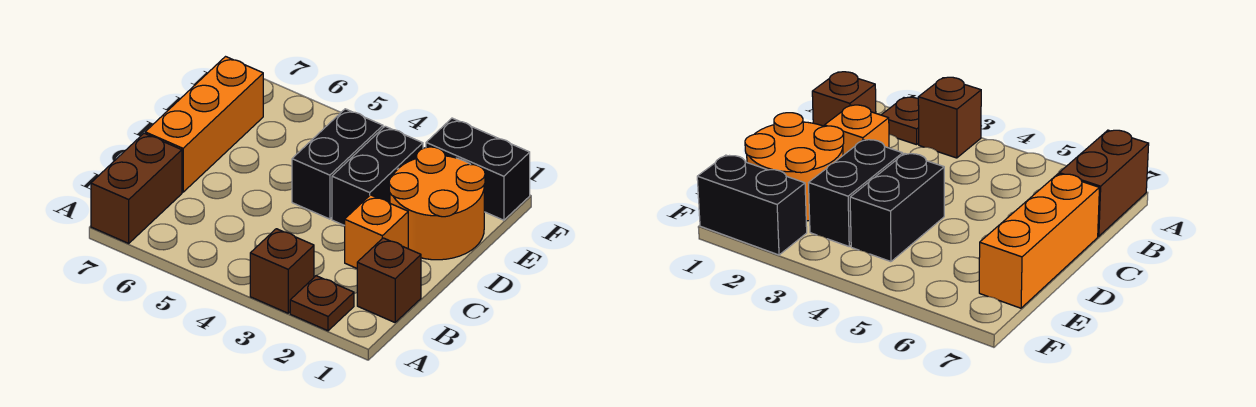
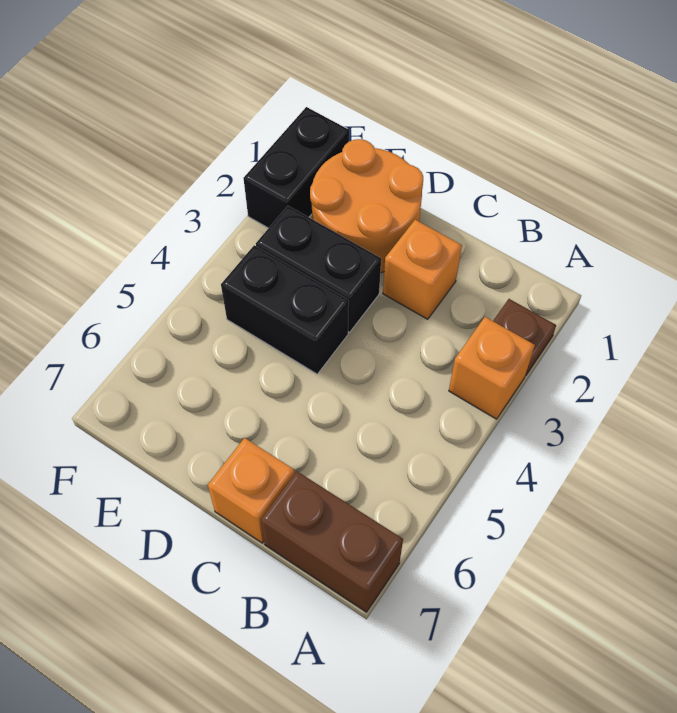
brown 1x1 brick [250,229,314,313] -> orange 1x1 brick [449,317,535,419]
brown 1x1 brick [357,238,421,322] -> none
orange 1x3 brick [145,57,263,192] -> orange 1x1 brick [208,438,294,543]

